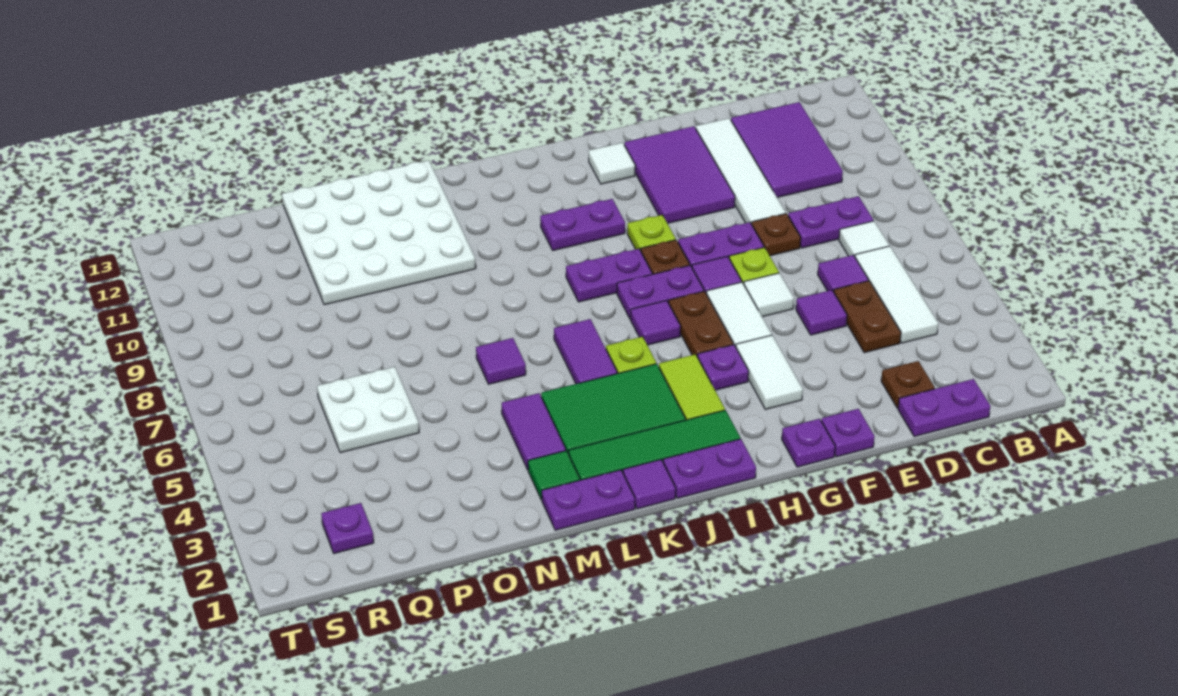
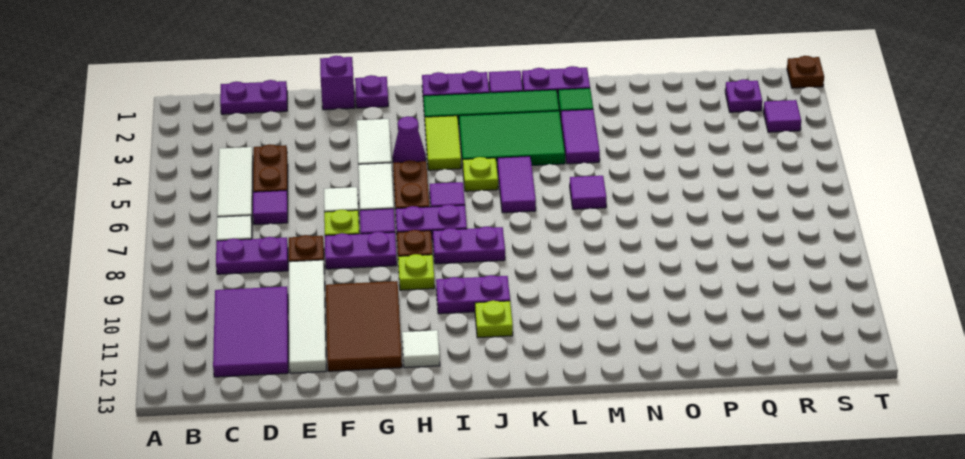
brown 1x1 plate [881,361,935,408] -> brown 1x1 plate moved to [787,56,824,88]
purple 1x1 tile [796,290,847,335] -> purple 1x1 tile moved to [763,100,801,132]
purple 1x1 plate [821,409,875,457] -> purple 1x1 brick [320,56,355,110]
purple 2x3 tile [624,126,735,223] -> brown 2x3 tile [326,281,402,371]
purple 1x1 plate [698,345,749,390] -> purple 1x1 cone [393,116,426,163]
none -> lime 1x1 plate [475,301,513,338]
white 4x4 plate [282,160,476,305] -> none
white 2x2 plate [317,367,419,453] -> none

